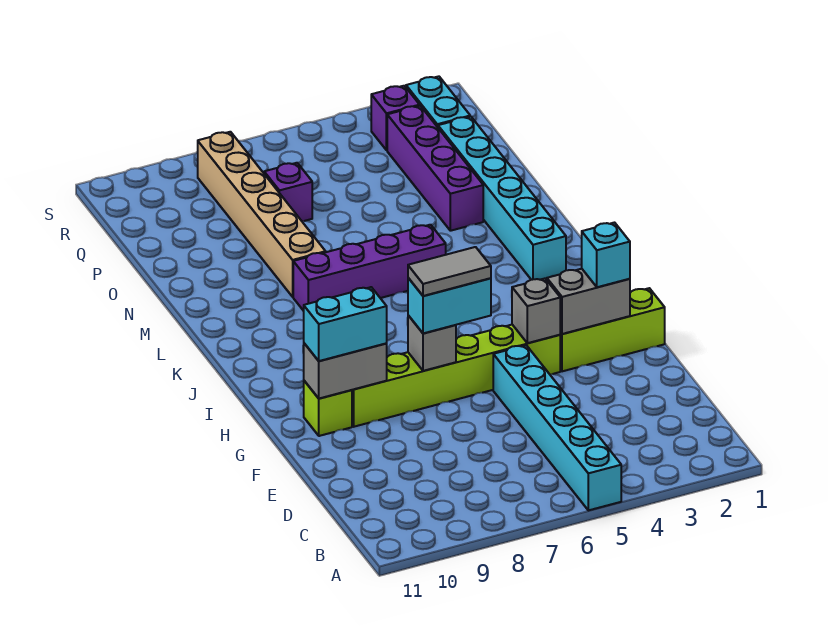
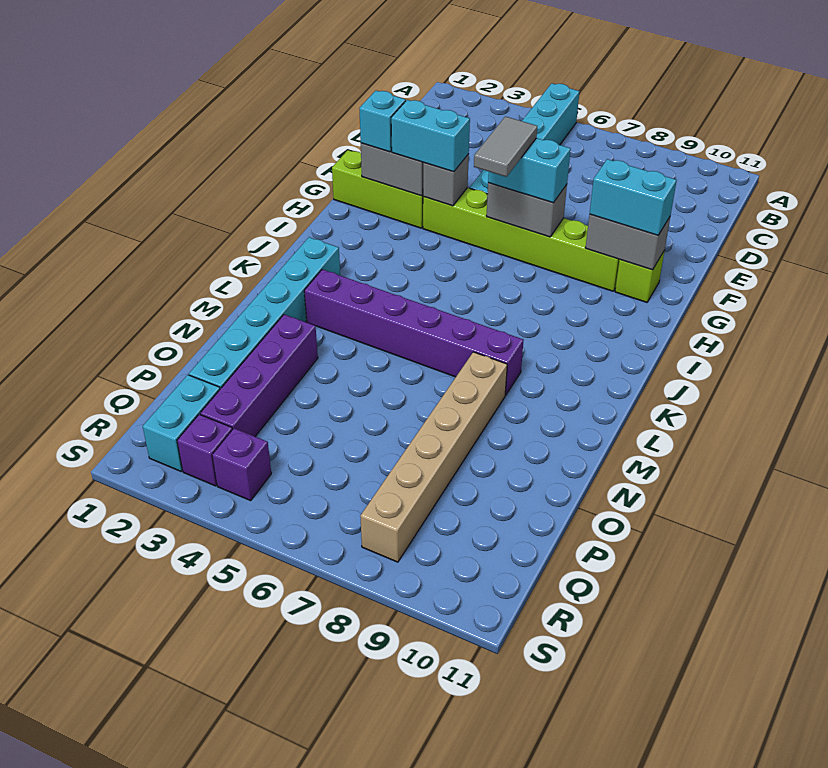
none -> cyan 1x2 brick [391,100,470,172]
grey 1x2 tile [408,247,491,296] -> grey 1x2 tile turned to [474,117,537,177]
grey 1x1 brick [408,315,456,371] -> grey 1x2 brick [487,183,567,237]
purple 1x4 brick [293,225,446,311] -> purple 1x6 brick [304,269,524,395]
purple 1x1 brick [264,163,312,221] -> purple 1x1 brick moved to [212,428,271,501]

